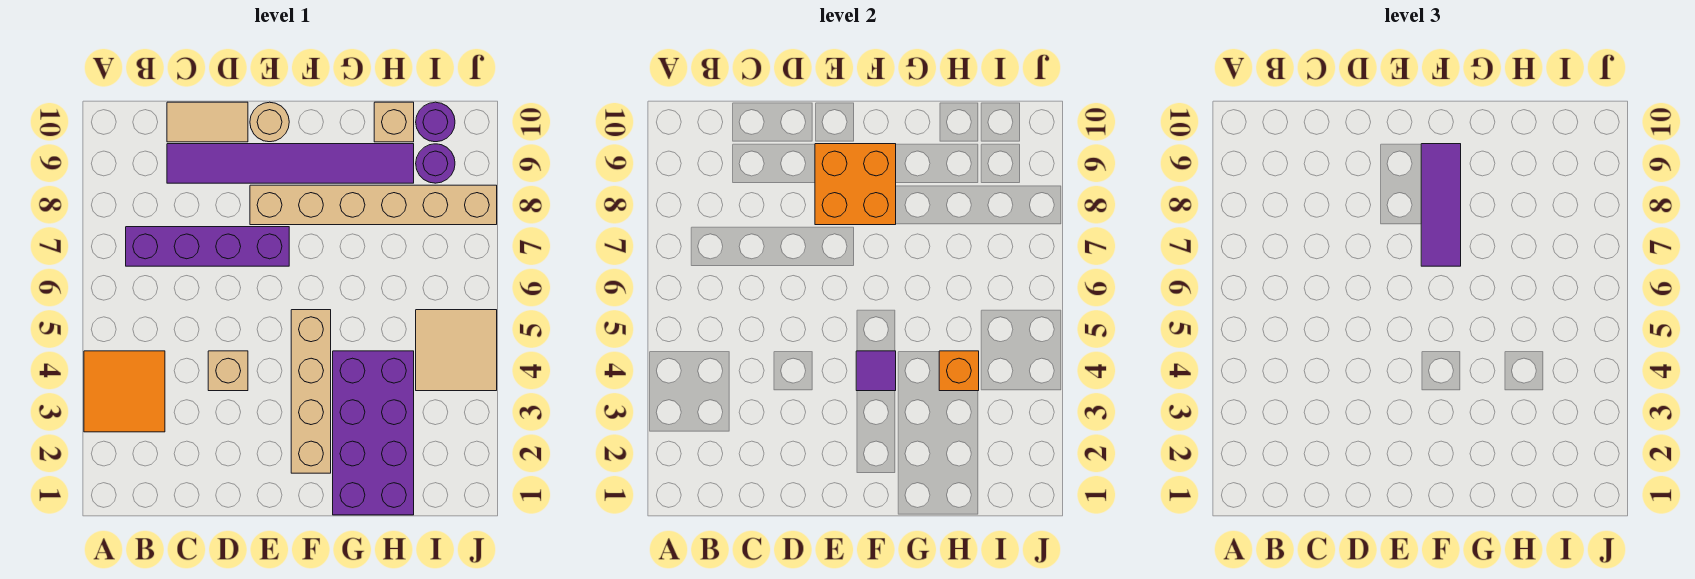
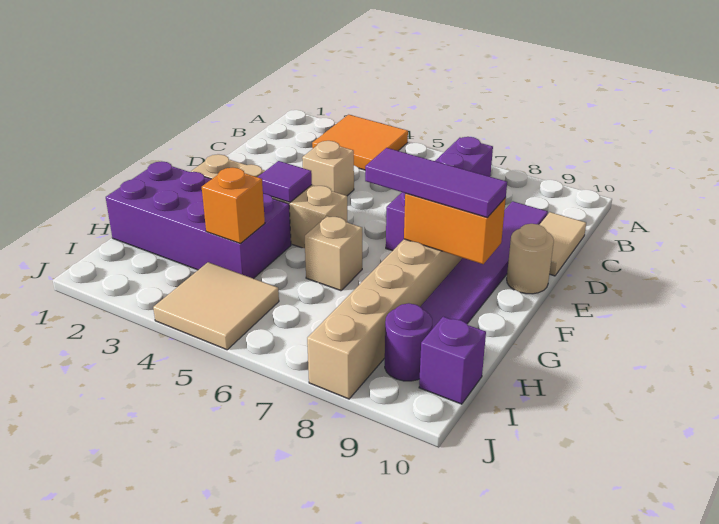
orange 2x2 brick [815,144,896,225] -> orange 1x2 brick [404,194,506,264]
tan 1x1 brick [374,102,414,142] -> tan 1x1 brick moved to [305,216,362,291]
purple 1x1 round brick [416,102,455,142] -> purple 1x1 brick [419,317,486,404]

